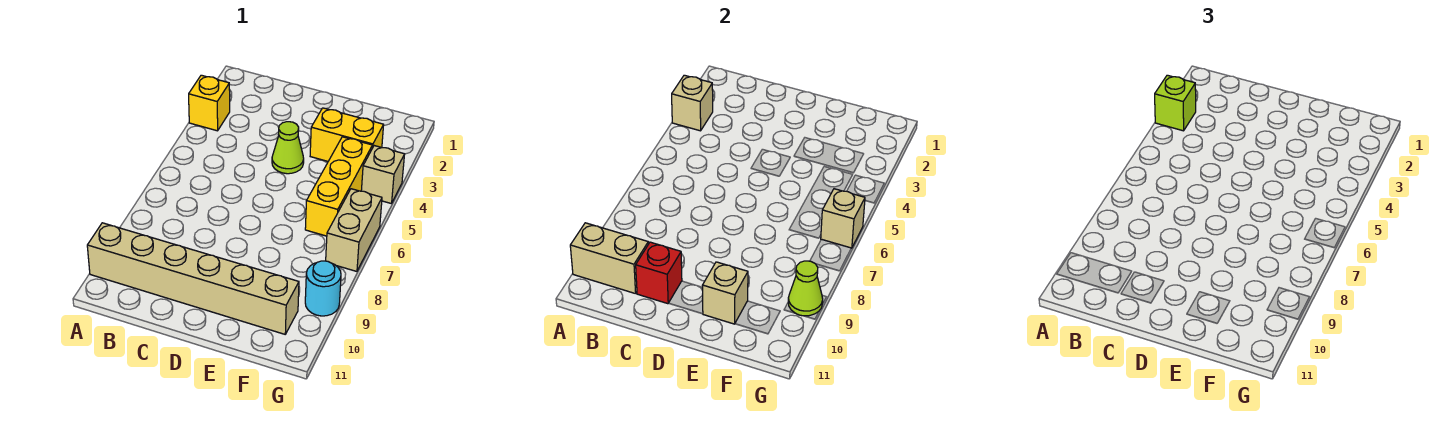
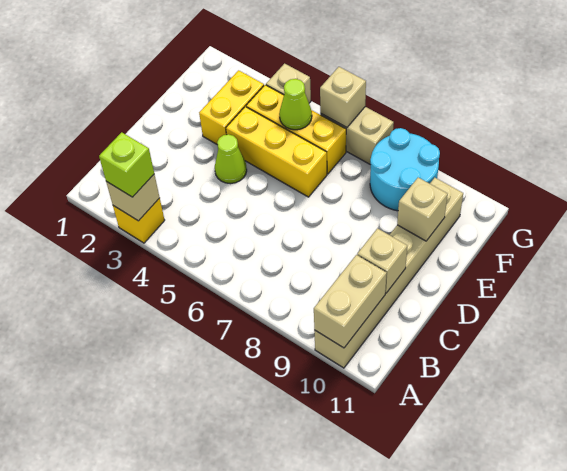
red 1x1 brick [636,242,682,304] -> tan 1x1 brick [357,228,407,293]
none -> yellow 1x3 brick [226,107,327,197]
cyan 1x1 round brick [305,261,341,316] -> cyan 2x2 round brick [370,128,440,211]
lime 1x1 cone [788,261,823,316] -> lime 1x1 cone moved to [279,79,312,130]

